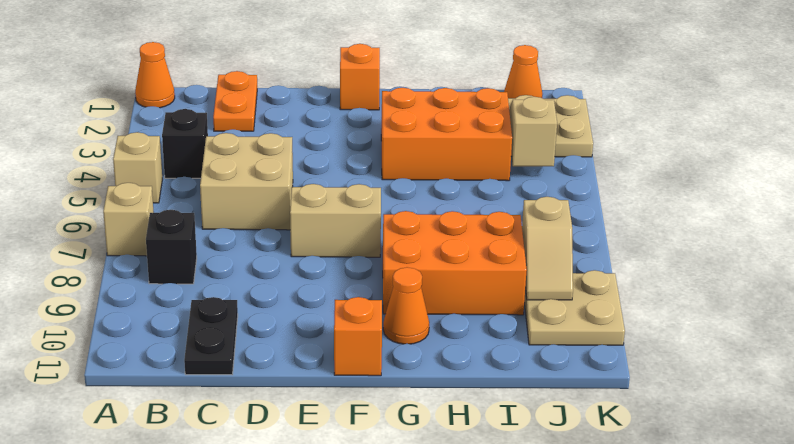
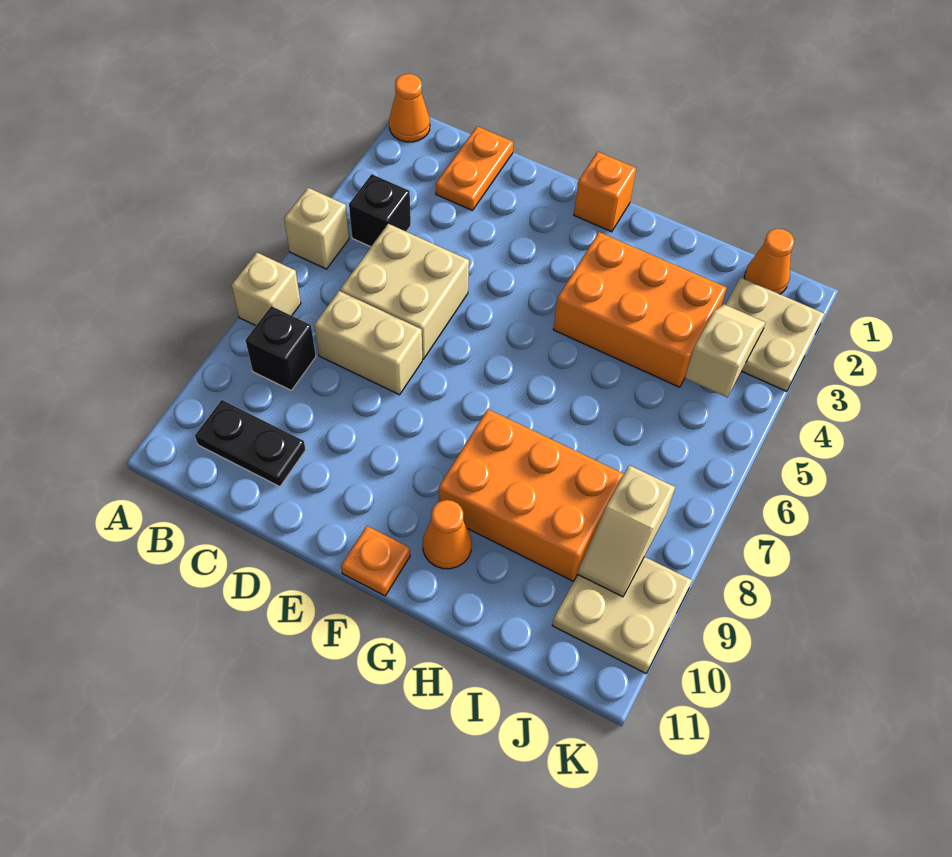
black 1x2 plate [184,297,238,375] -> black 1x2 plate turned to [195,400,306,487]
tan 1x2 brick [290,184,381,257] -> tan 1x2 brick moved to [314,291,422,395]
orange 1x1 brick [334,297,382,376] -> orange 1x1 plate [341,526,410,596]

